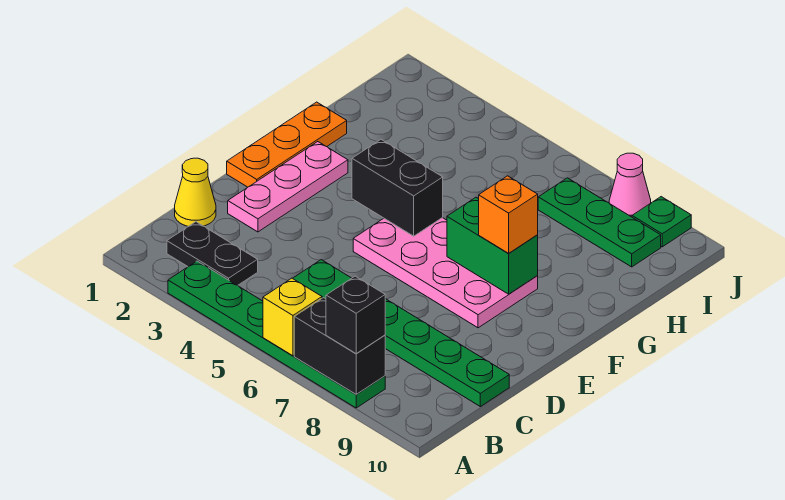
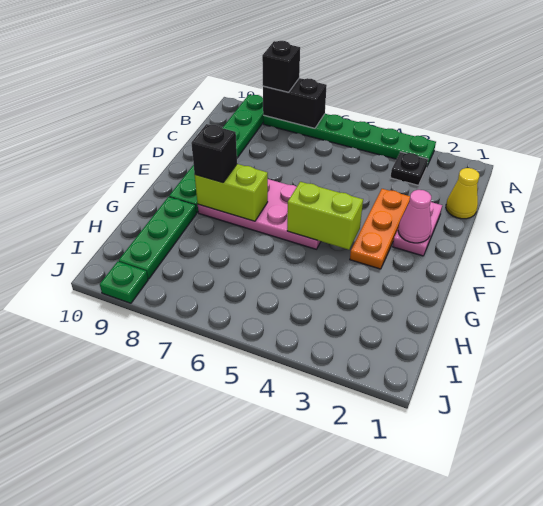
yellow 1x1 brick [263,278,322,356] -> none
black 1x2 plate [167,222,258,285] -> black 1x1 plate [390,152,428,185]
green 1x6 plate [293,260,509,407] -> green 1x6 plate turned to [169,95,264,213]
pink 1x3 plate [228,142,348,232] -> pink 1x2 plate [393,202,442,256]
orange 1x3 plate [227,102,347,187] -> orange 1x3 plate moved to [350,189,410,269]
black 1x2 brick [352,140,443,236] -> lime 1x2 brick [287,182,363,250]
green 1x2 brick [447,197,538,294] -> lime 1x2 brick [195,164,268,221]
orange 1x1 brick [479,176,538,253] -> black 1x1 brick [191,124,237,183]
green 1x3 plate [538,178,661,267] -> green 1x3 plate turned to [119,197,196,279]
pink 1x1 cone [609,153,651,217] -> pink 1x1 cone moved to [398,190,431,243]

